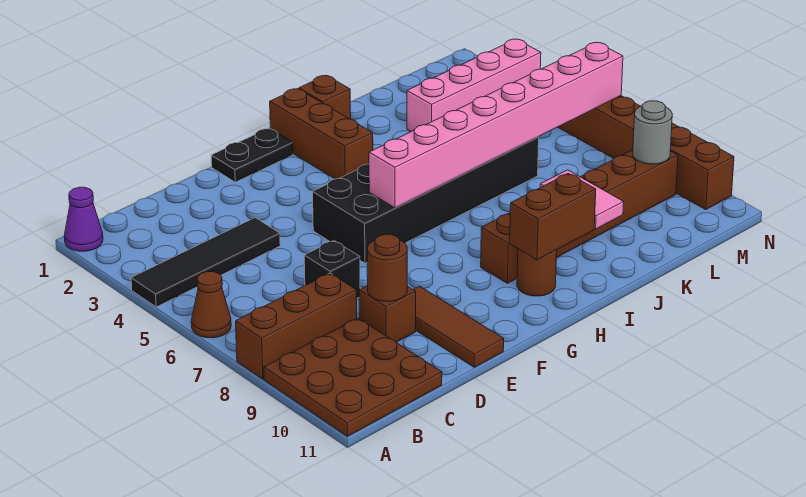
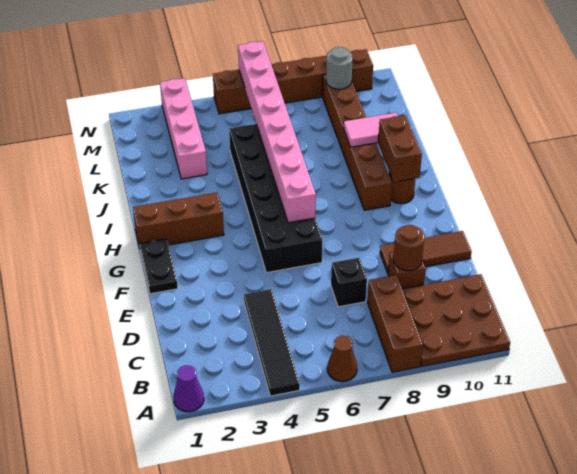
brown 1x1 brick [299,76,351,119] -> none

